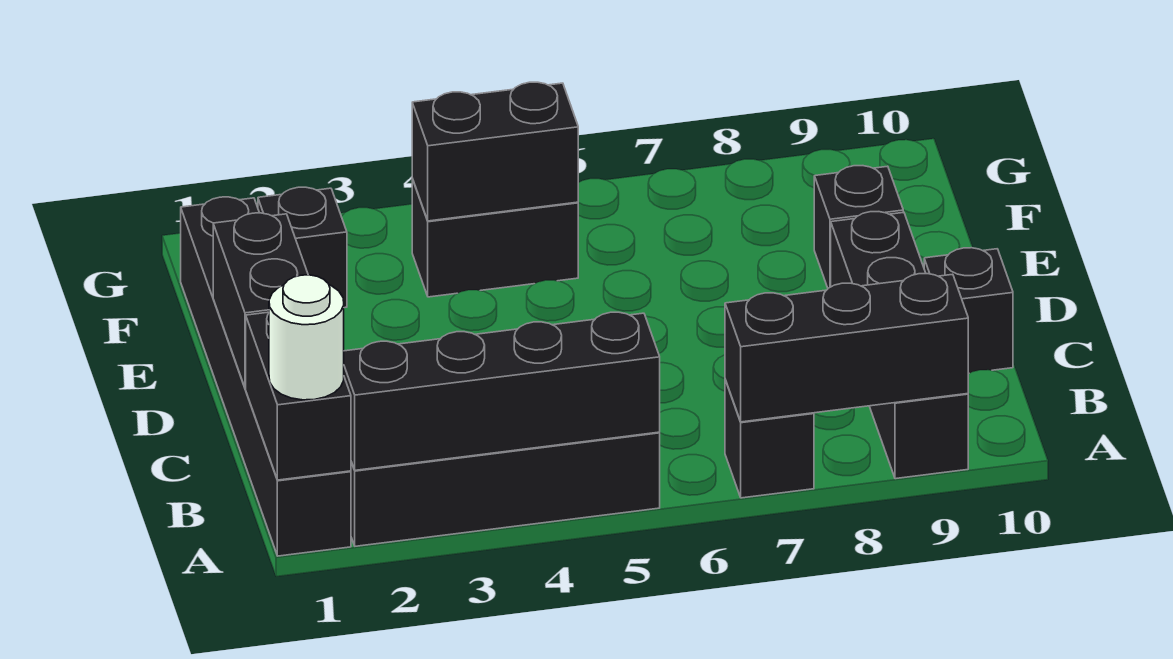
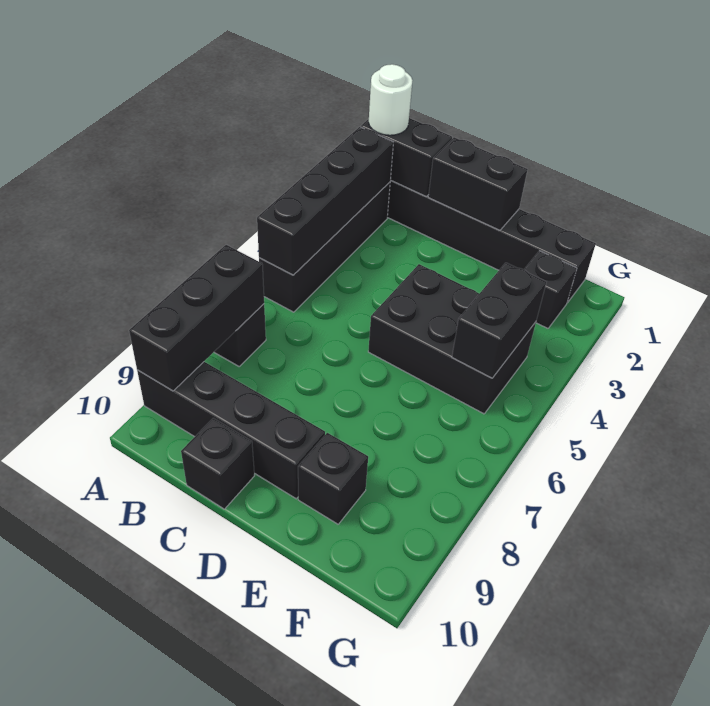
black 1x2 brick [412,179,578,297] -> black 2x3 brick [368,264,536,414]

